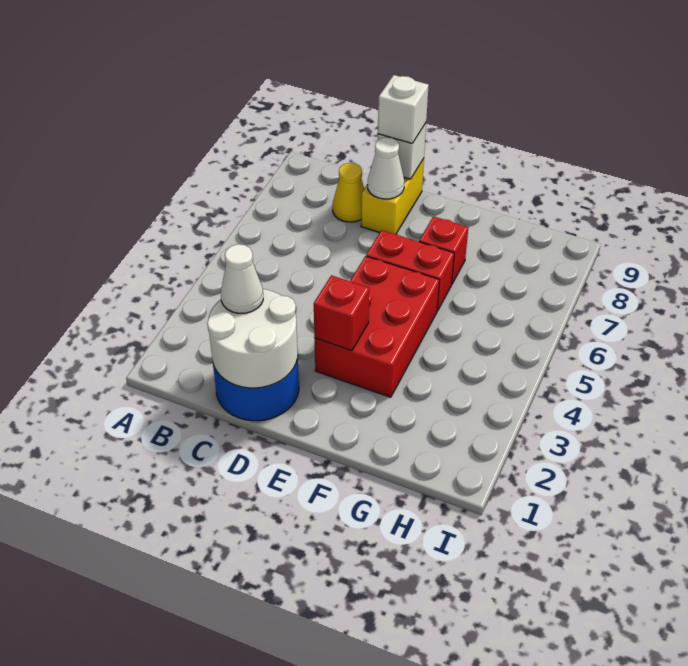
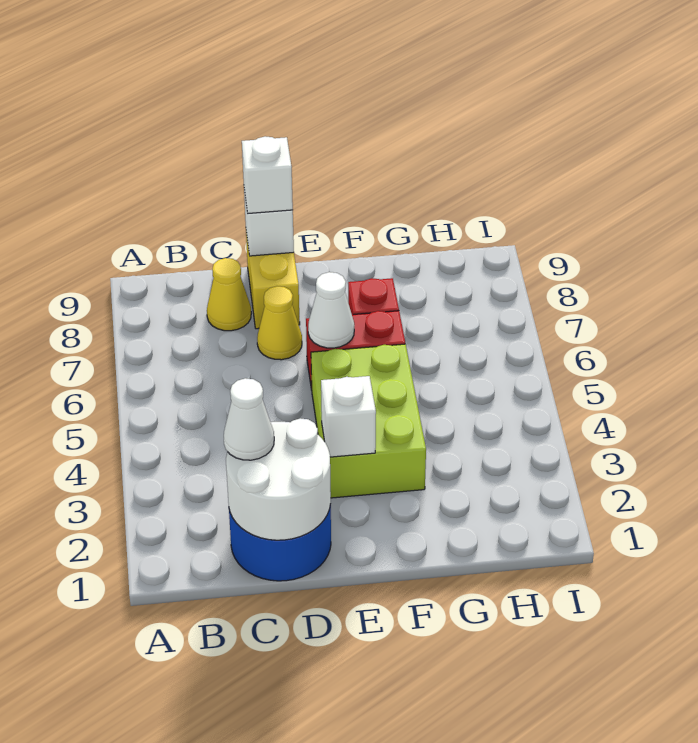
none -> yellow 1x1 cone [257,286,302,360]
white 1x1 cone [367,137,404,199] -> white 1x1 cone moved to [308,272,354,348]
red 2x3 brick [315,256,439,397] -> lime 2x3 brick [311,344,426,498]
red 1x1 brick [314,275,369,351] -> white 1x1 brick [321,376,376,457]

